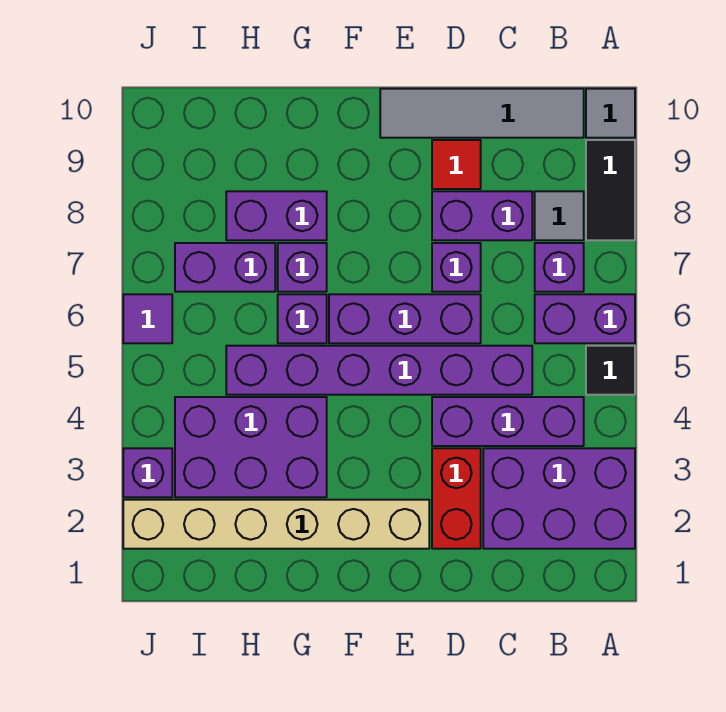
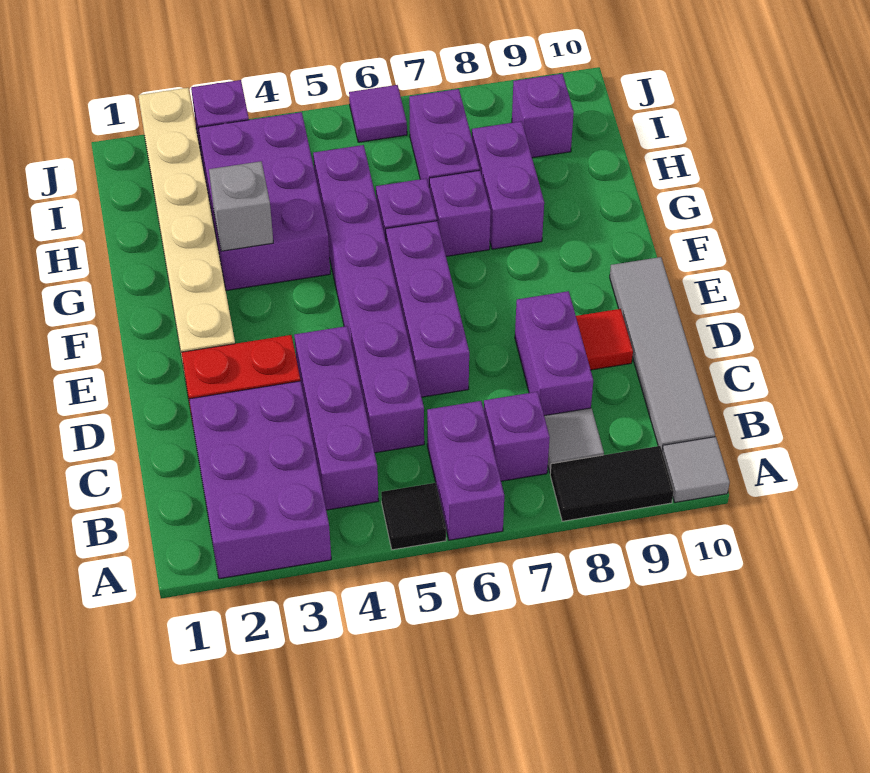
purple 1x1 brick [432,243,481,292] -> purple 1x1 brick moved to [512,74,574,158]
none -> grey 1x1 brick [209,161,273,251]

